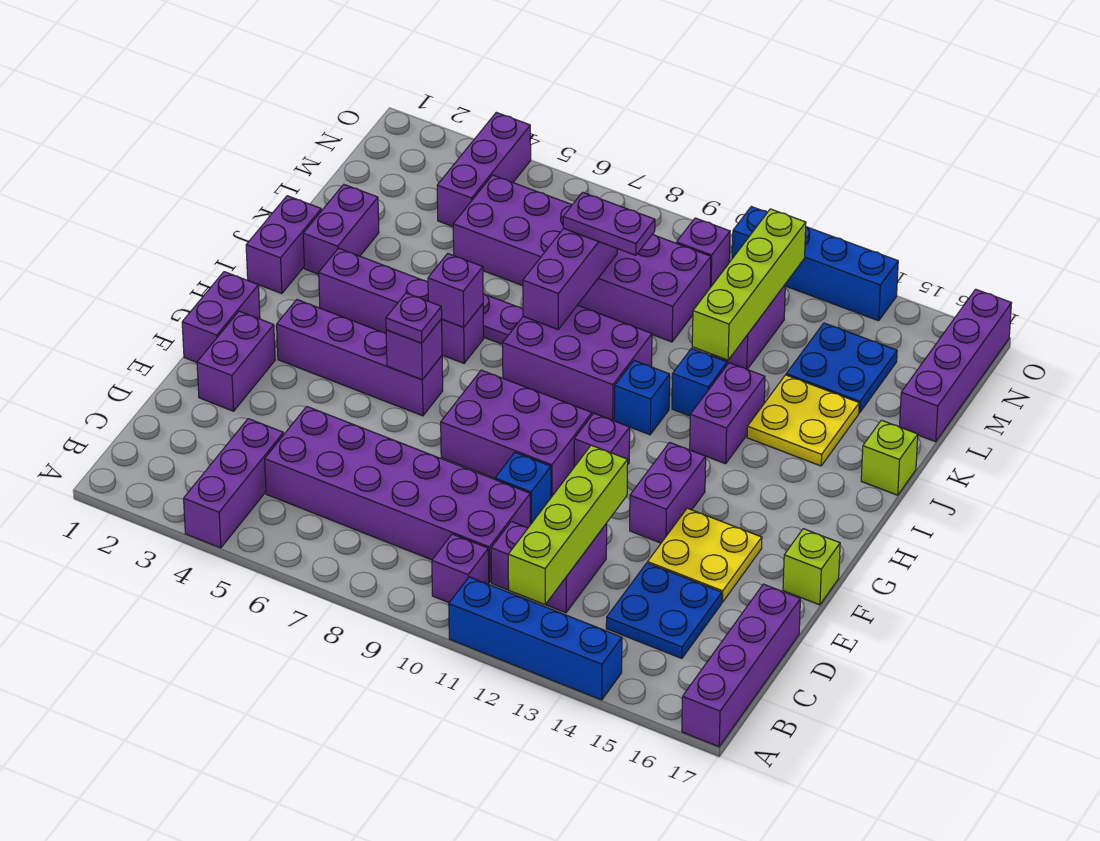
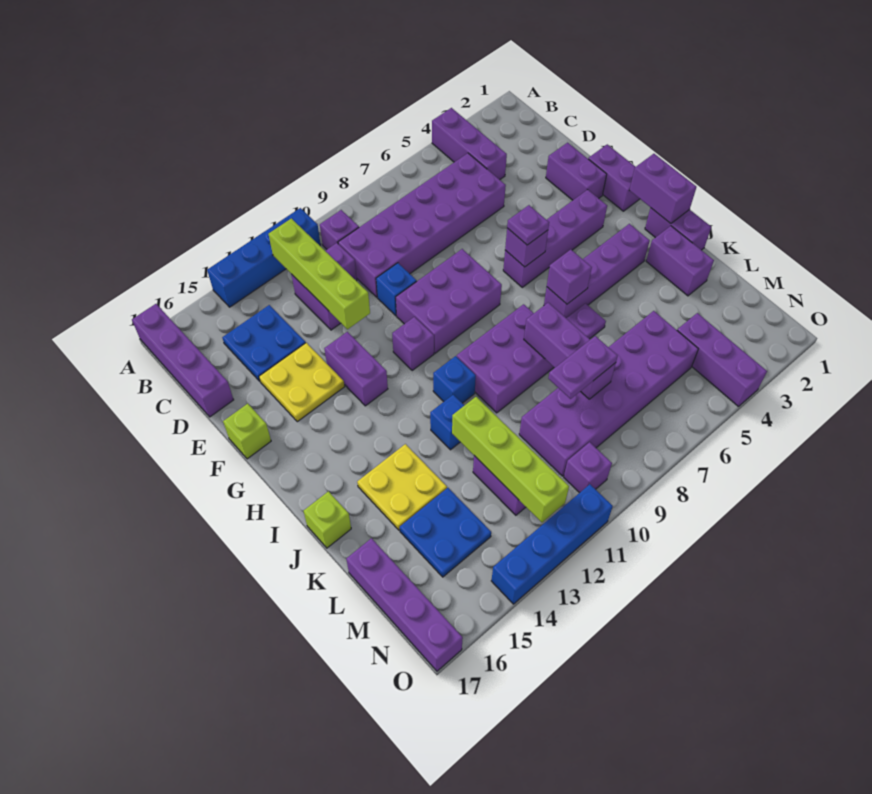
purple 1x2 brick [690,363,765,464] -> purple 1x2 brick moved to [630,154,696,224]

